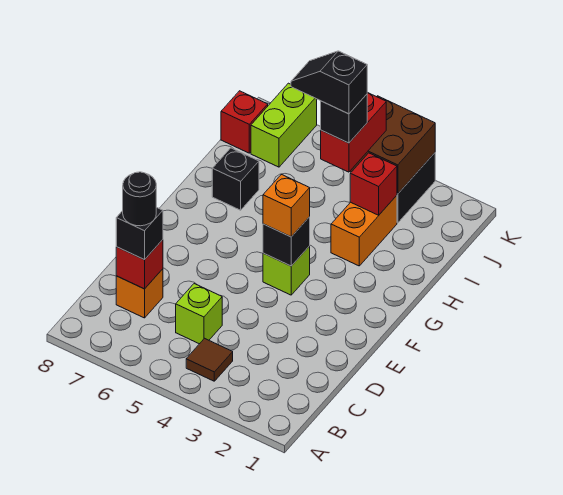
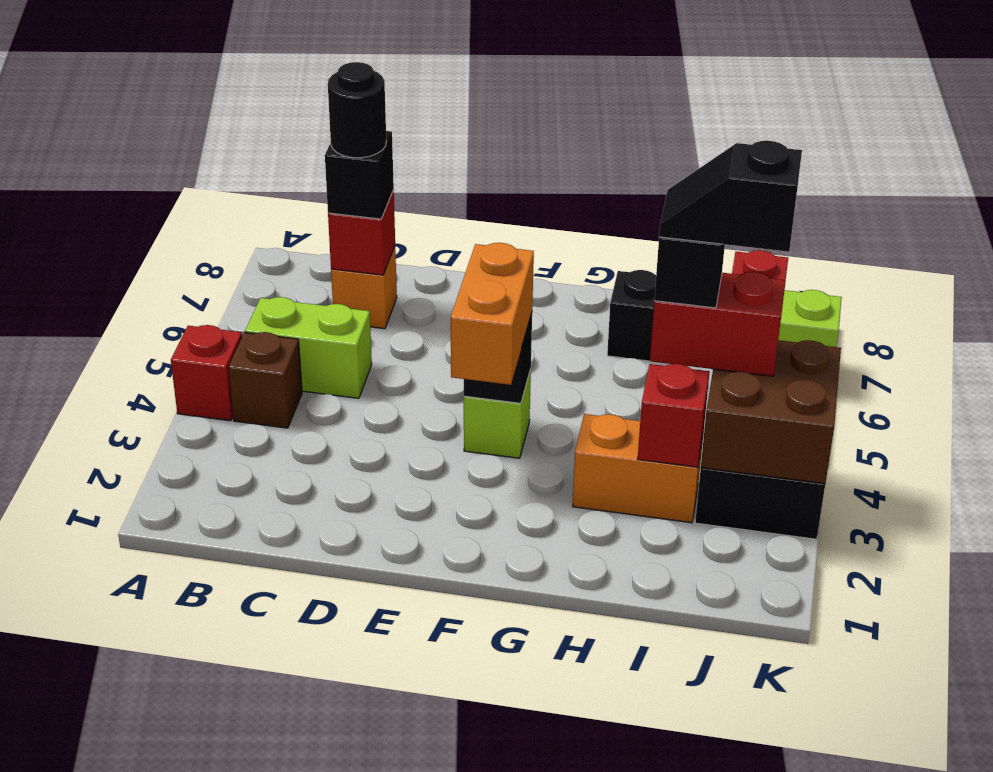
none -> red 1x1 brick [171,325,242,421]
brown 1x1 tile [186,338,233,381] -> brown 1x1 brick [228,332,302,428]
lime 1x1 brick [176,284,222,344] -> lime 1x2 brick [245,297,372,398]
orange 1x1 brick [263,174,310,237] -> orange 1x2 brick [451,243,534,385]
black 1x2 slope [291,51,367,114] -> black 1x2 slope turned to [659,141,802,252]

